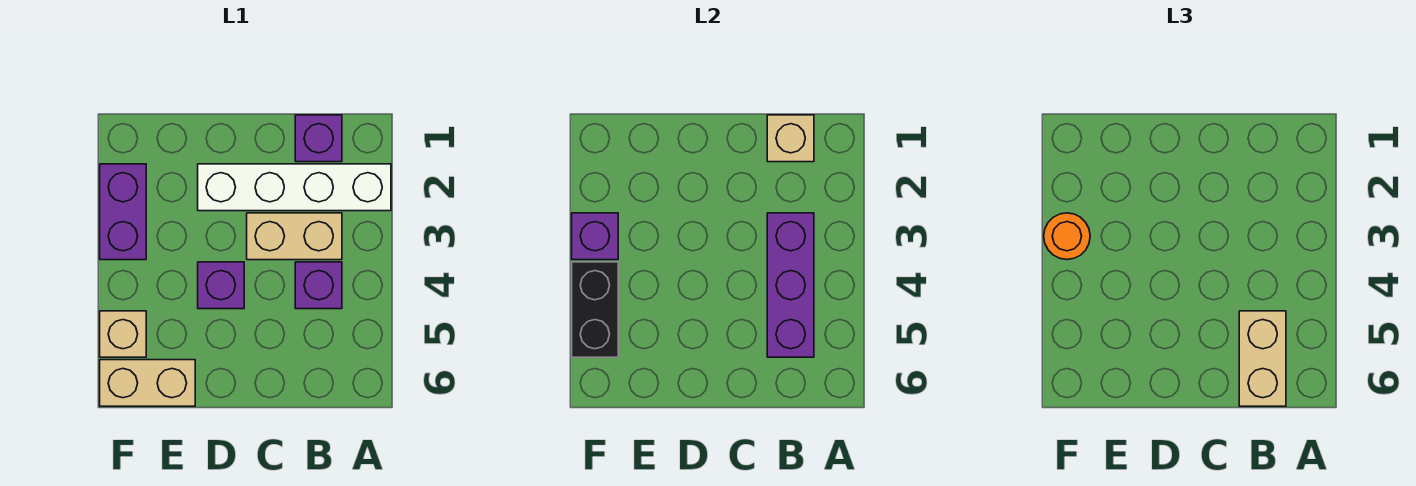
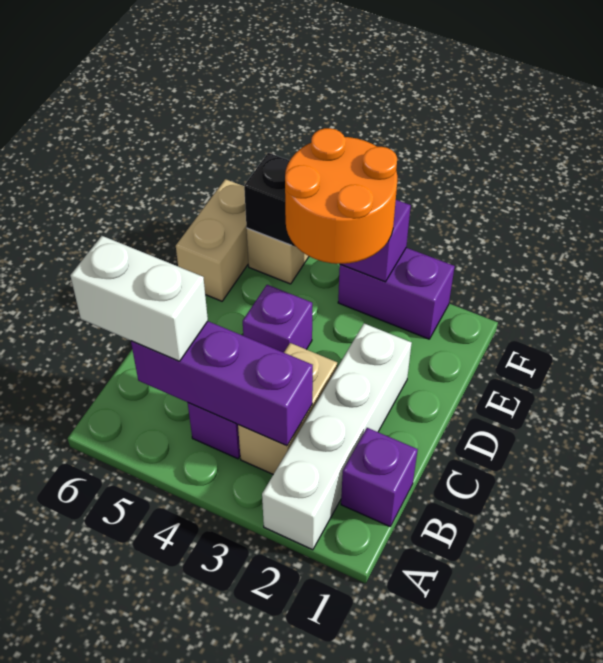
tan 1x1 brick [767,115,814,162] -> none
tan 1x2 brick [1239,311,1286,406] -> white 1x2 brick [70,236,208,361]
orange 1x1 round brick [1044,213,1090,259] -> orange 2x2 round brick [285,128,397,264]

